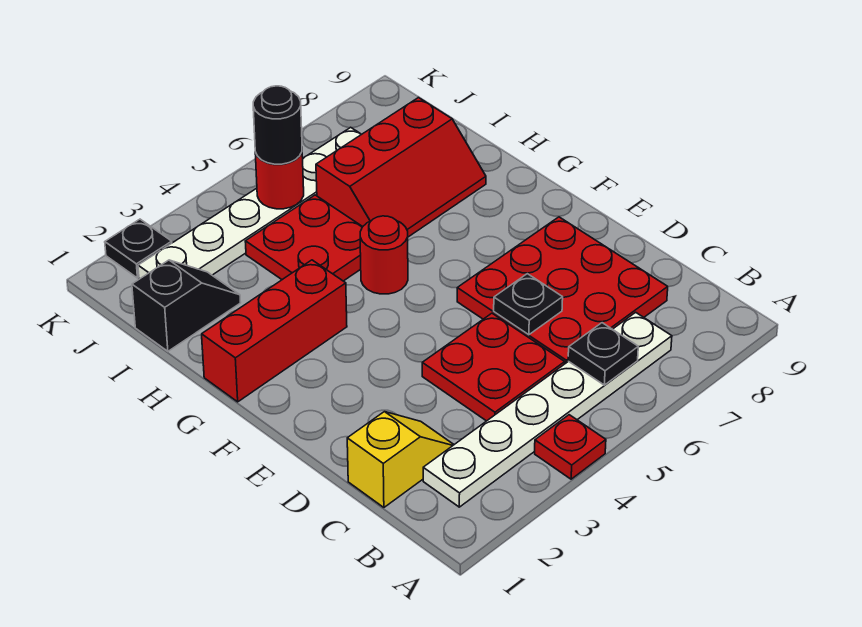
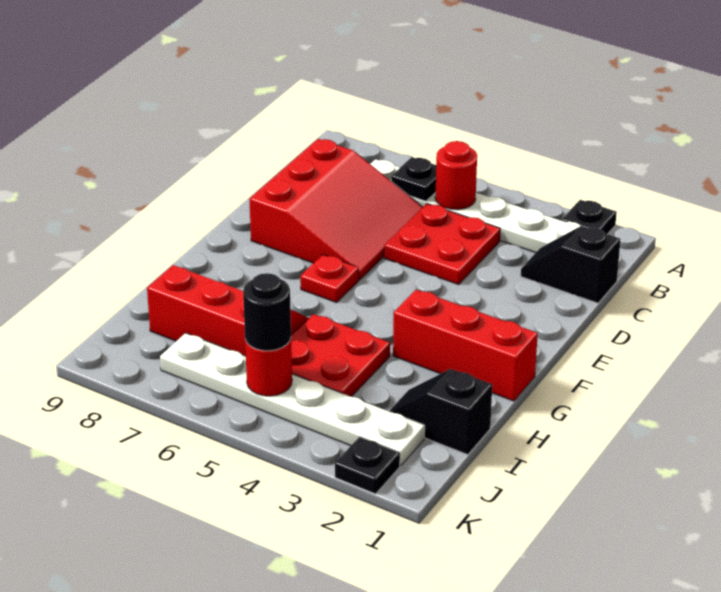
red 1x1 plate [535,415,606,479] -> red 1x1 plate moved to [300,255,359,303]
yellow 1x2 slope [347,412,454,507] -> black 1x2 slope [521,226,621,303]
red 3x3 plate [457,217,668,364] -> red 3x3 slope [249,139,423,280]
black 1x1 plate [494,274,563,335] -> black 1x1 plate moved to [562,200,617,234]
red 1x1 round brick [360,216,408,294] -> red 1x1 round brick moved to [435,141,477,210]

